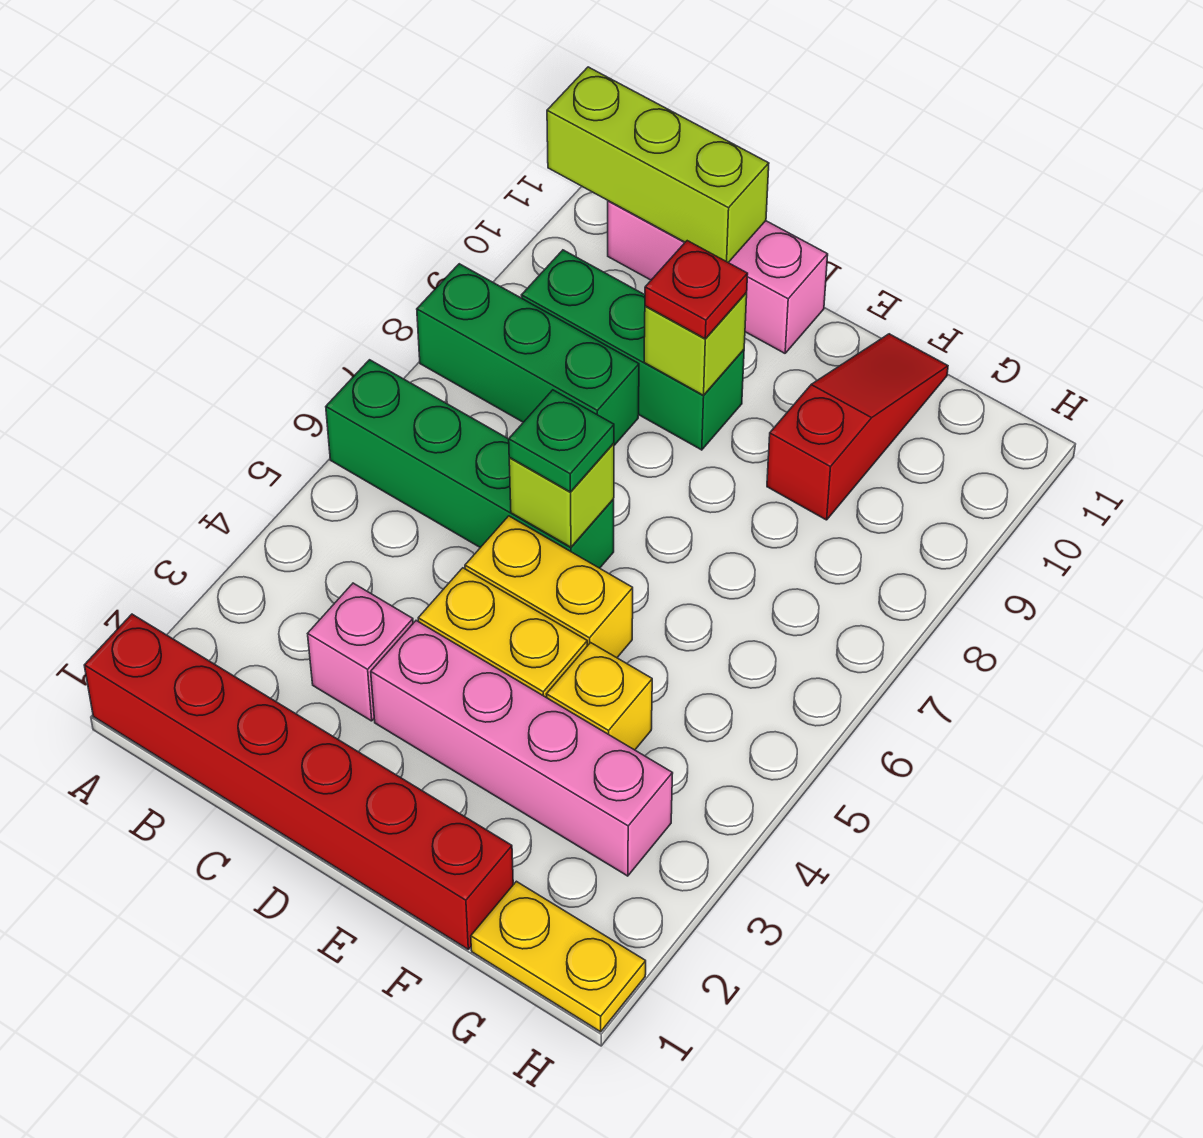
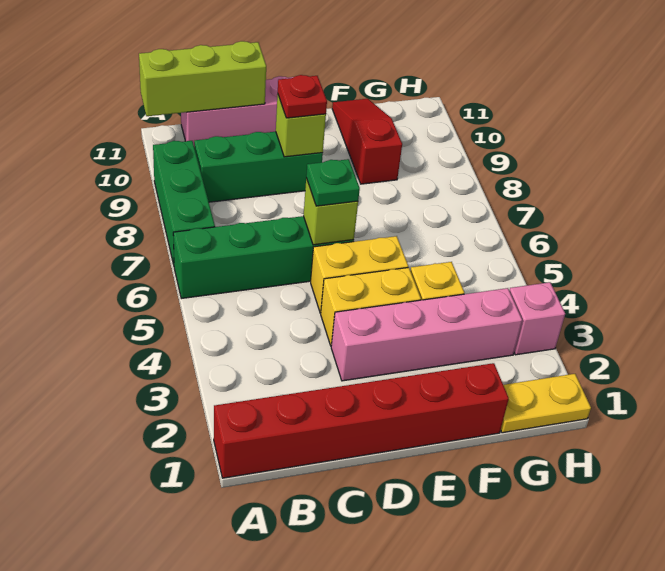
green 1x3 brick [417,264,639,445] -> green 1x3 brick turned to [153,141,215,265]
pink 1x1 brick [308,583,413,721] -> pink 1x1 brick moved to [509,282,565,355]

